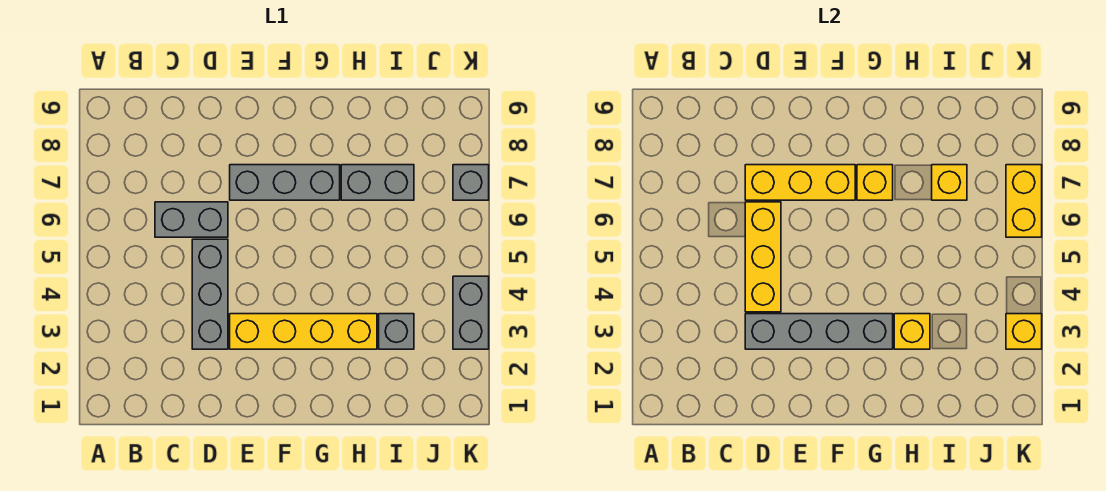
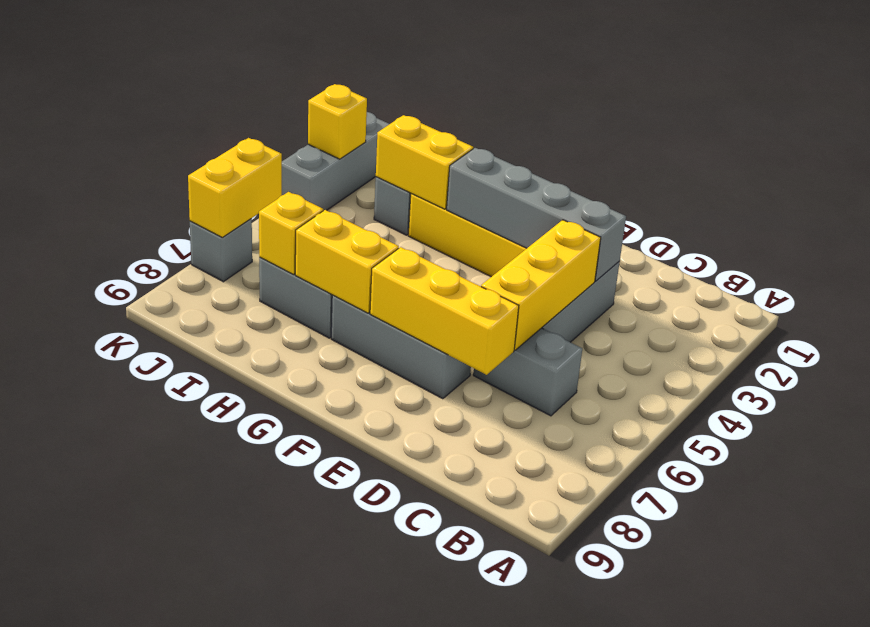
yellow 1x1 brick [857,165,893,200] -> yellow 1x2 brick [295,210,399,313]
yellow 1x1 brick [894,314,930,349] -> yellow 1x2 brick [376,115,473,209]
grey 1x2 brick [453,276,489,349] -> grey 1x3 brick [282,112,389,211]

